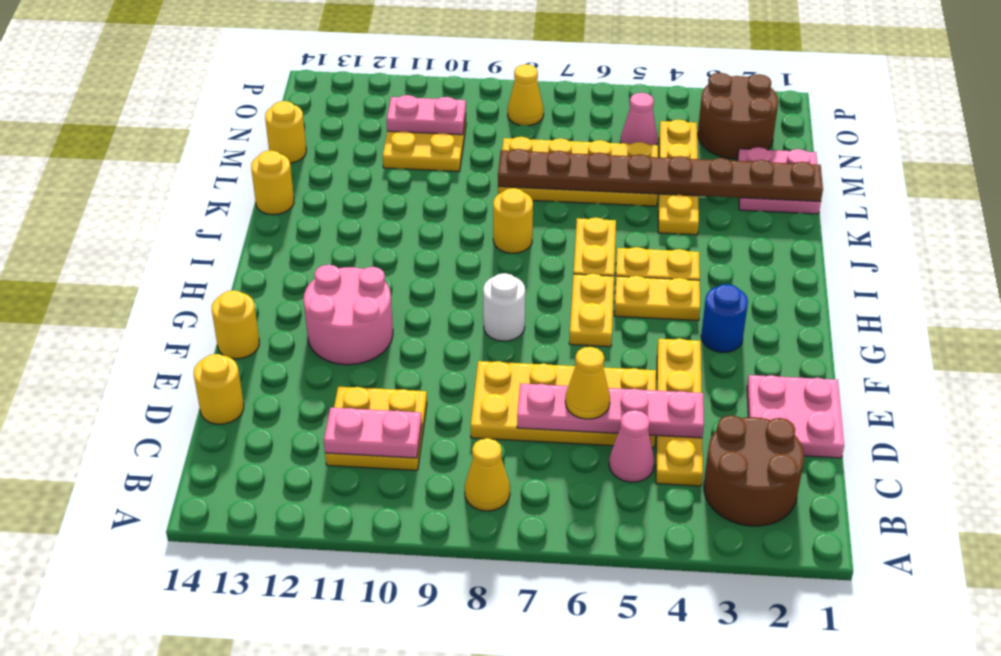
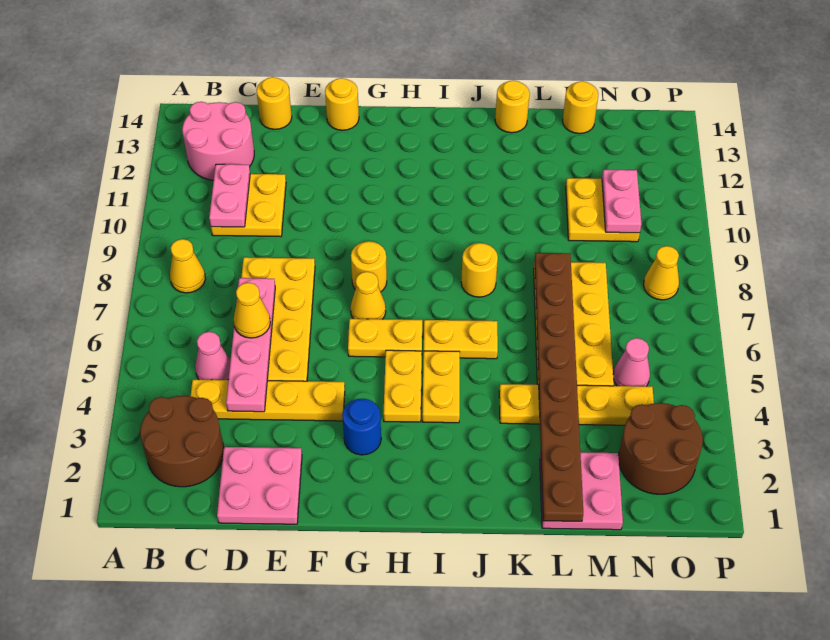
pink 2x2 round brick [304,265,393,365] -> pink 2x2 round brick moved to [182,102,254,180]
none -> yellow 1x1 cone [351,272,386,319]
white 1x1 round brick [483,273,525,341] -> yellow 1x1 round brick [351,241,387,292]

